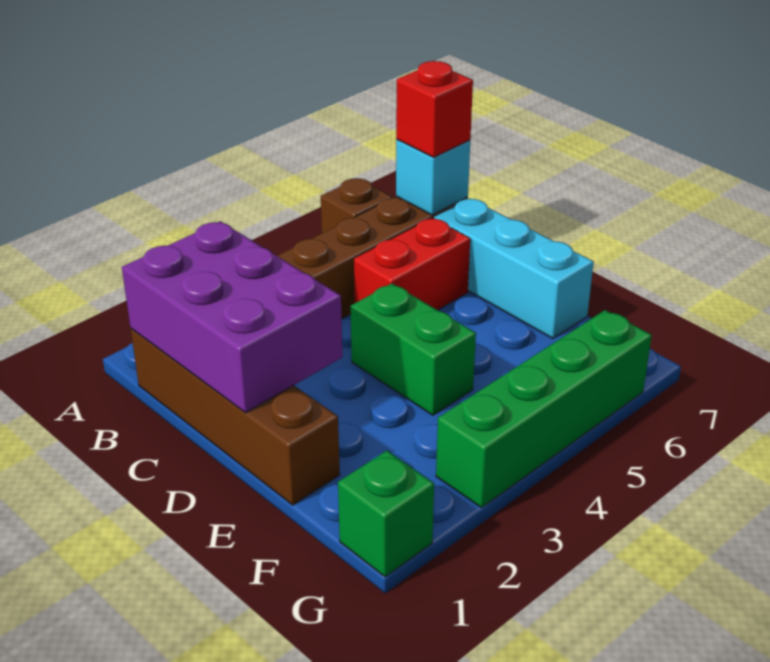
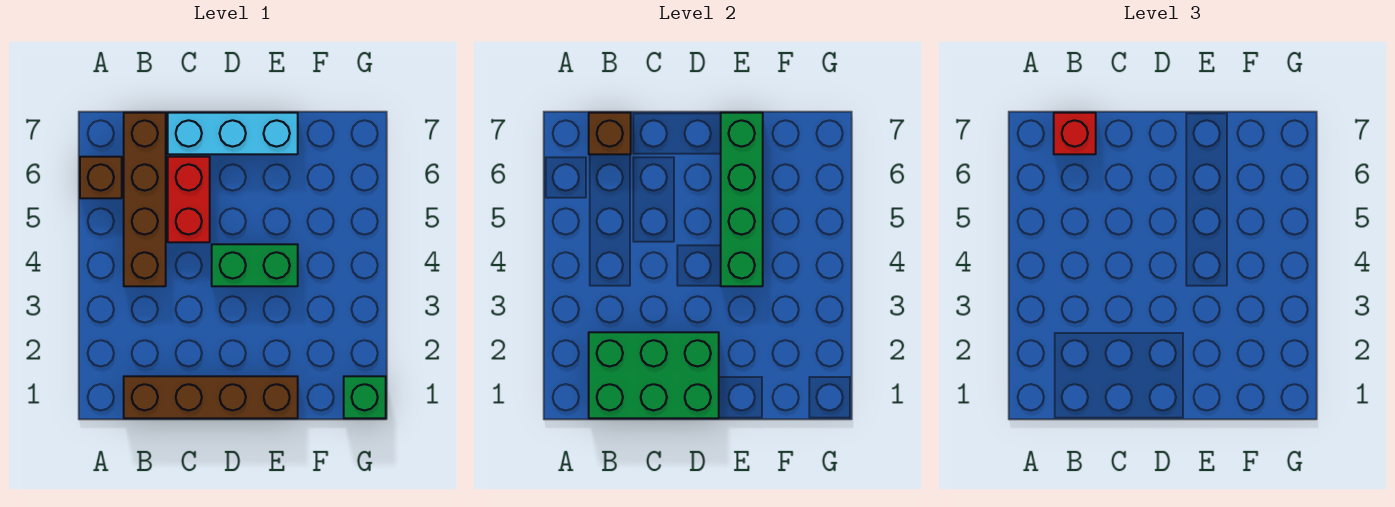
purple 2x3 brick [122,221,342,413] -> green 2x3 brick [589,332,719,418]
cyan 1x1 brick [396,140,470,215] -> brown 1x1 brick [589,113,631,154]
green 1x4 brick [436,310,652,508] -> green 1x4 brick moved to [721,113,763,286]

